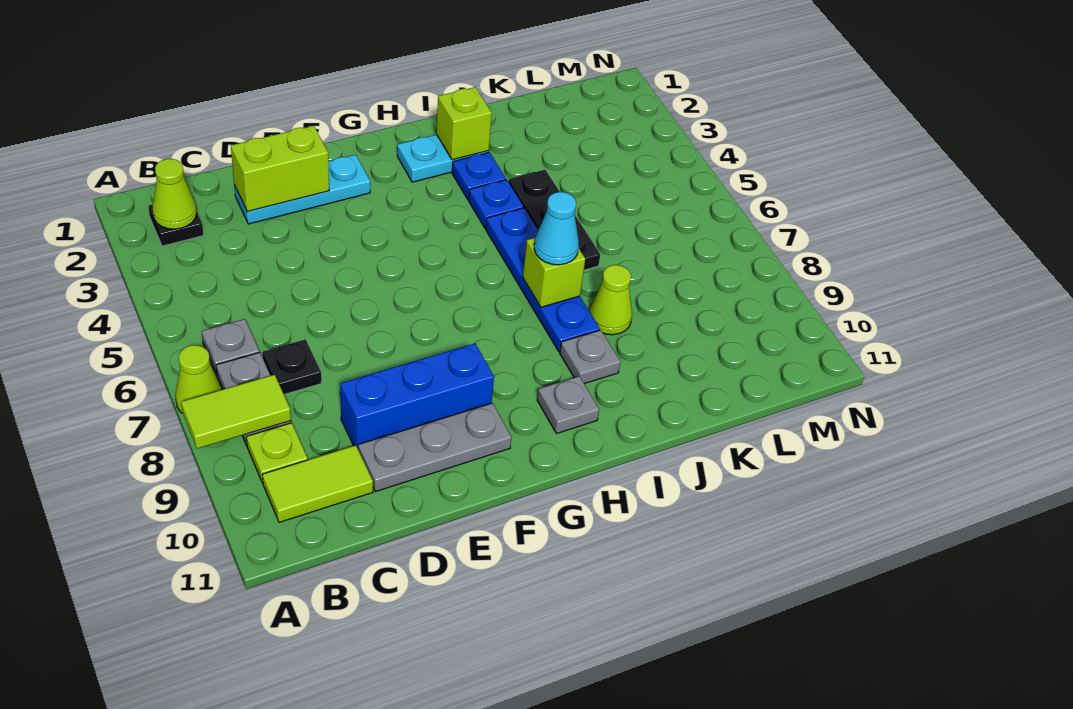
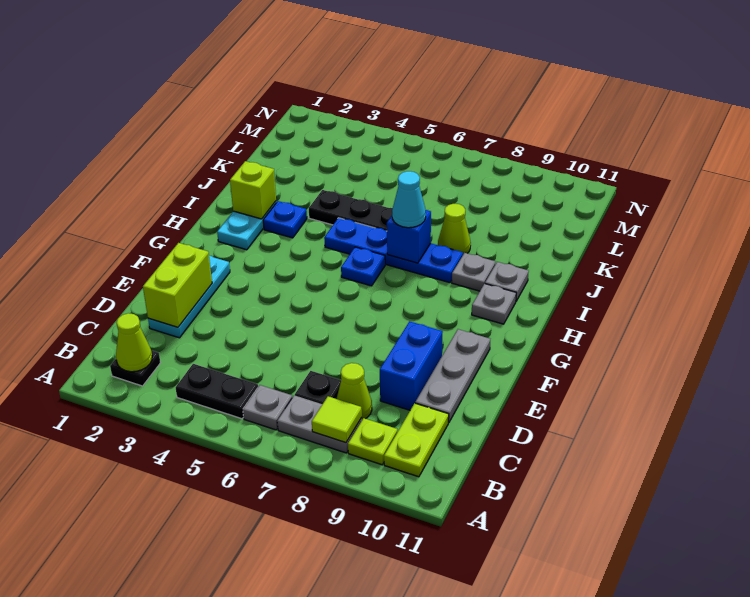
lime 1x1 cone [175,345,222,413] -> lime 1x1 cone moved to [337,363,372,420]
lime 1x2 tile [181,375,291,449] -> lime 1x1 tile [312,396,362,443]
none -> black 1x2 plate [176,364,258,419]
lime 1x2 tile [262,445,373,522] -> lime 1x2 plate [384,403,449,477]
blue 1x3 brick [340,343,494,448] -> blue 1x2 brick [380,321,443,410]
blue 1x1 plate [469,180,524,228] -> blue 1x1 plate moved to [341,247,385,286]
lime 1x1 brick [523,238,585,307] -> blue 1x1 brick [387,210,431,263]
none -> grey 1x1 plate [485,262,529,301]

